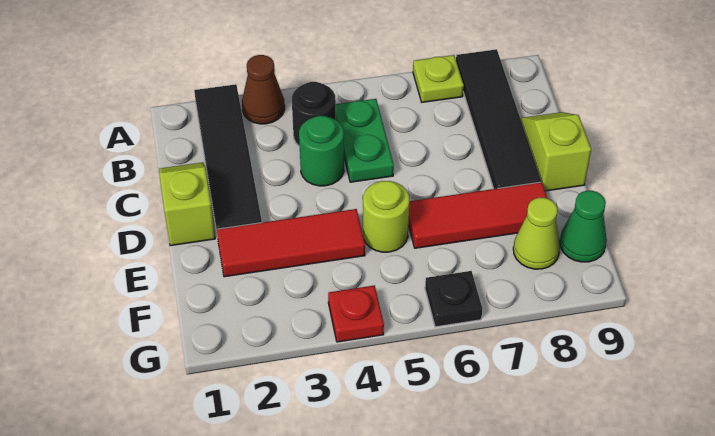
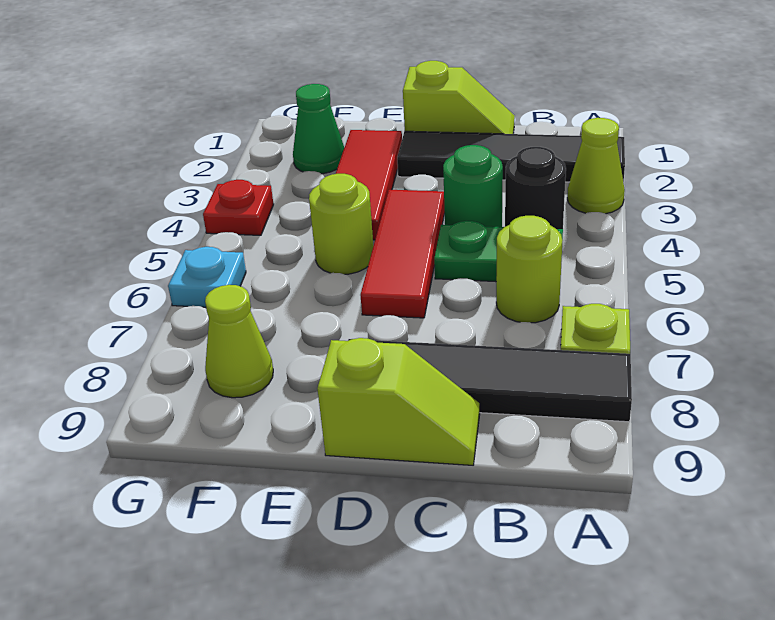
brown 1x1 cone [242,55,285,124] -> lime 1x1 cone [567,118,625,214]
none -> lime 1x1 round brick [496,216,563,323]
red 1x3 tile [408,182,547,248] -> red 1x3 tile moved to [360,190,445,318]
green 1x1 cone [560,191,607,262] -> green 1x1 cone moved to [293,84,344,174]
black 1x1 plate [425,271,482,327] -> cyan 1x1 plate [168,247,246,307]

